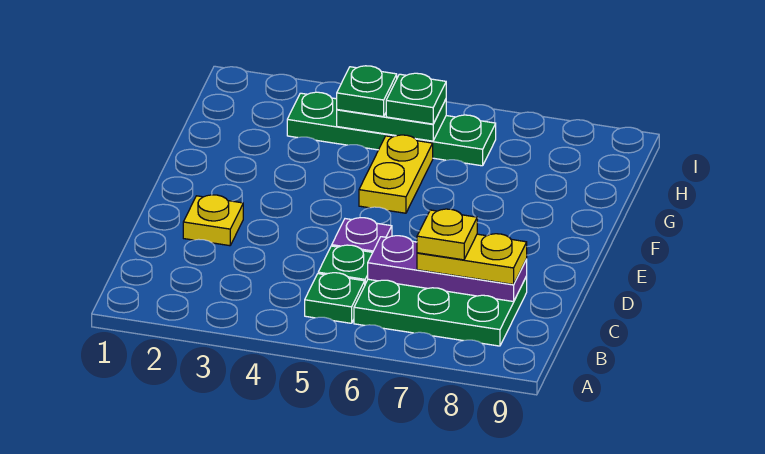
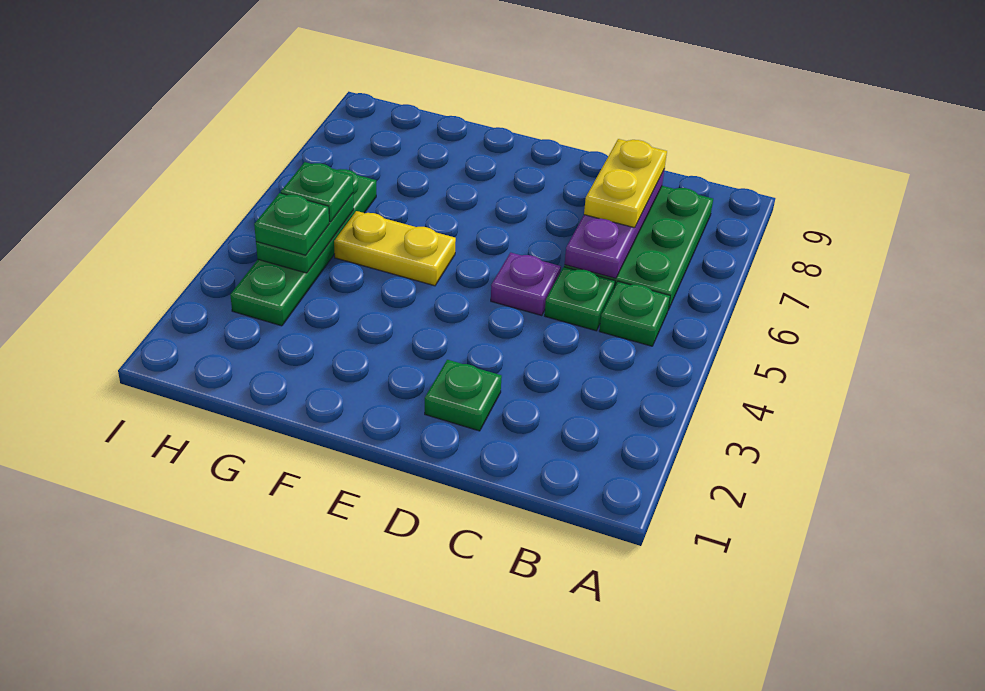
yellow 1x1 plate [417,209,477,260] -> none
yellow 1x1 plate [183,195,243,246] -> green 1x1 plate [425,360,502,431]

